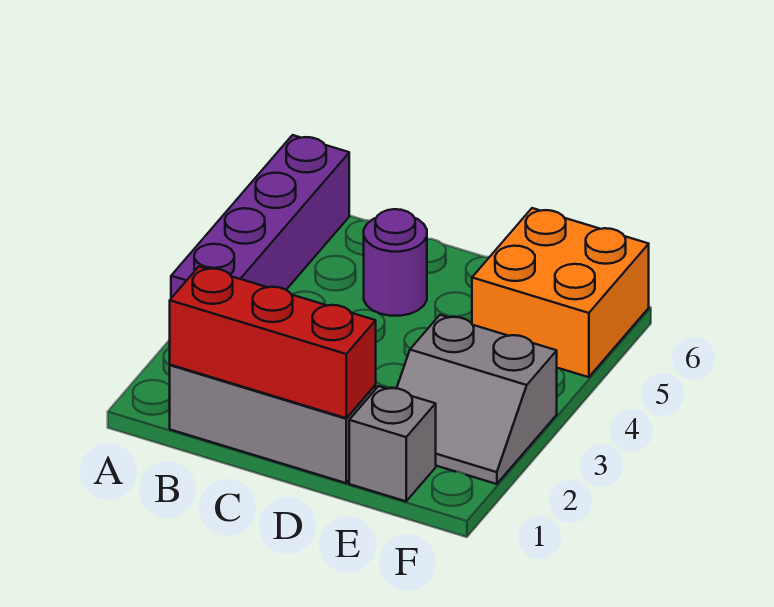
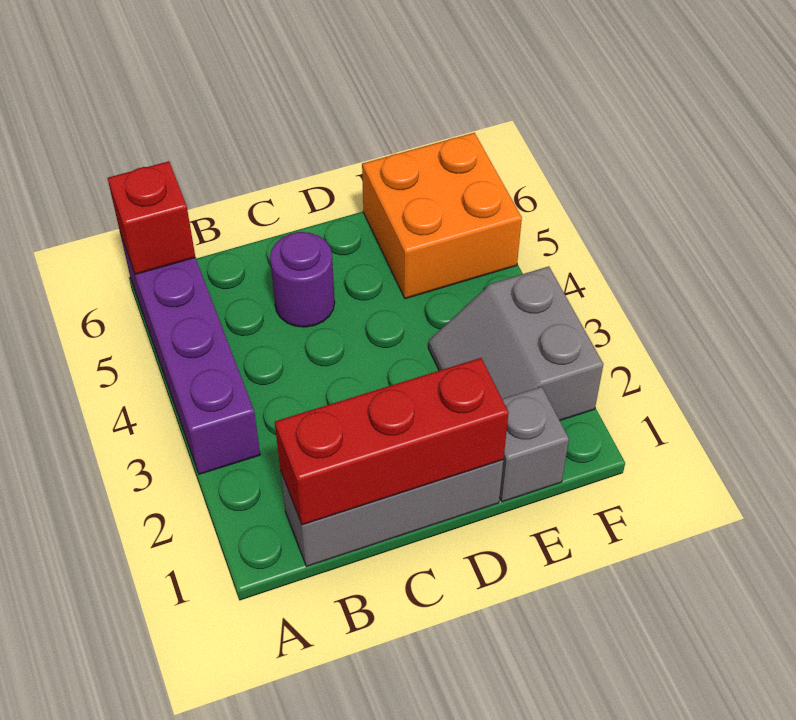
none -> red 1x1 brick [108,161,195,275]
grey 2x2 slope [397,315,557,484] -> grey 2x2 slope turned to [428,266,603,420]

